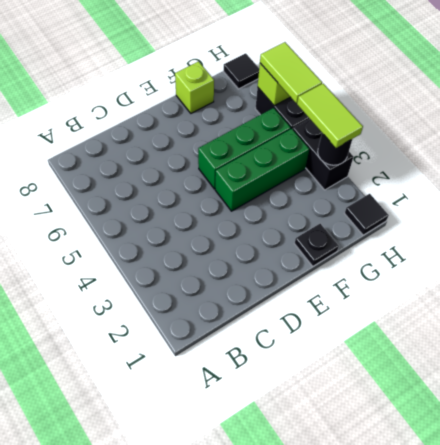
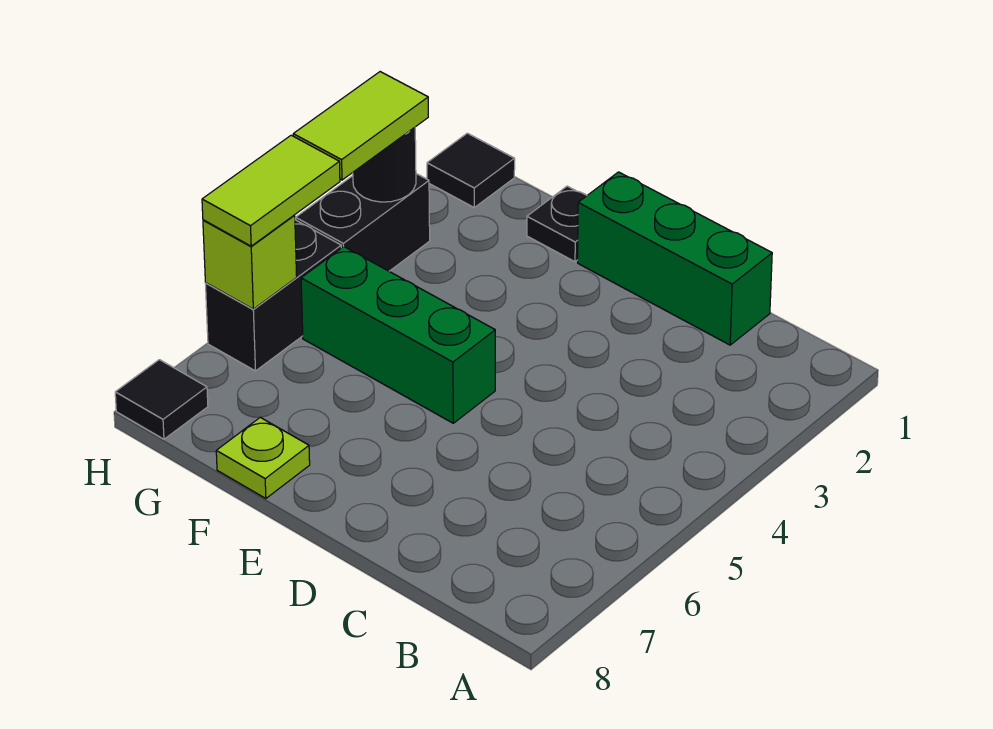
green 1x3 brick [215,129,309,211] -> green 1x3 brick moved to [578,172,772,345]
lime 1x1 brick [175,62,214,113] -> lime 1x1 plate [216,417,310,498]

